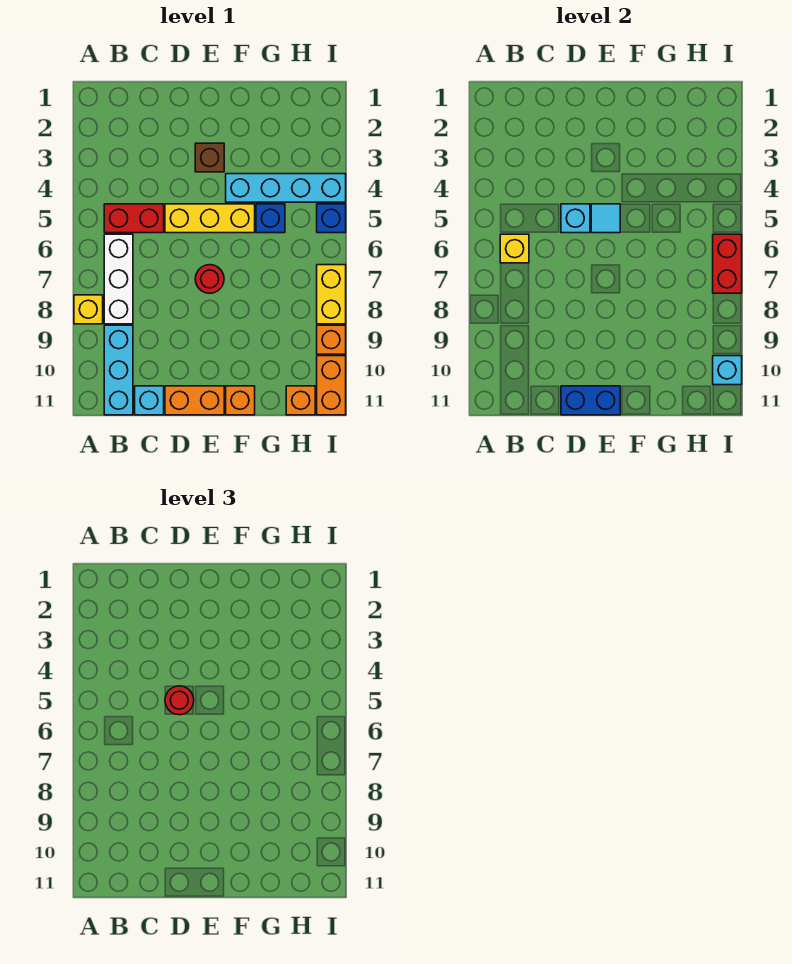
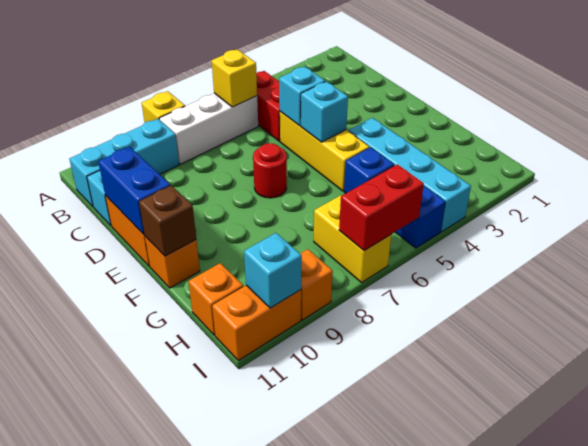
red 1x1 round brick [165,686,194,715] -> none
brown 1x1 brick [195,143,224,172] -> brown 1x1 brick moved to [139,186,196,256]
cyan 1x1 tile [591,204,620,233] -> cyan 1x1 brick [301,81,348,142]
yellow 1x2 brick [317,265,346,324] -> yellow 1x2 brick turned to [314,195,391,283]

